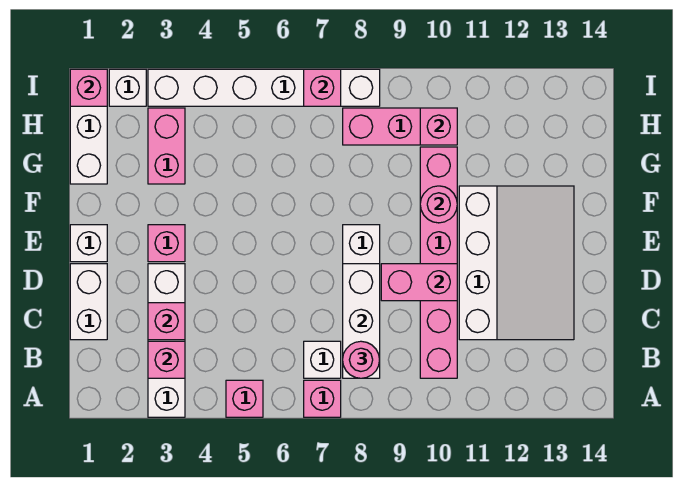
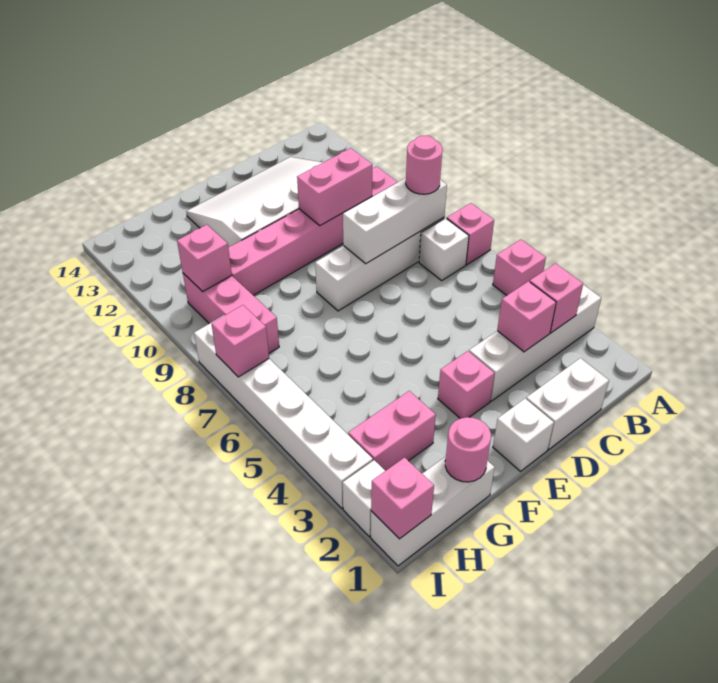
pink 1x2 brick [381,264,457,301] -> pink 1x2 brick turned to [297,148,372,226]
pink 1x1 round brick [420,186,457,223] -> pink 1x1 round brick moved to [445,417,491,482]

